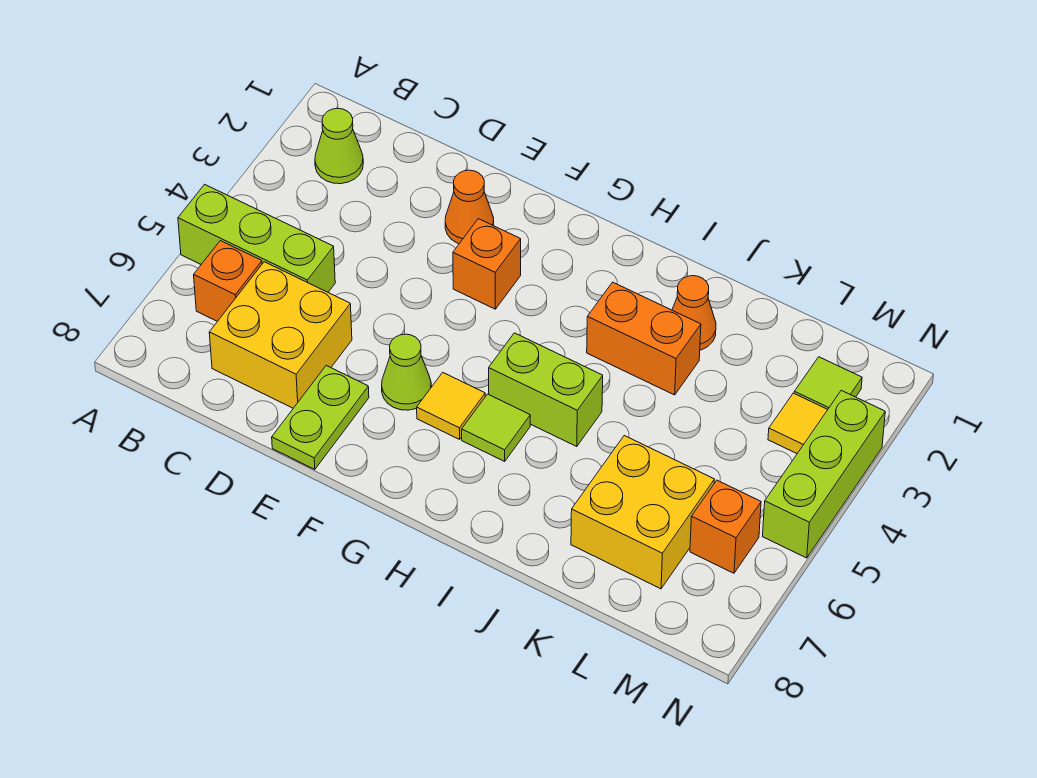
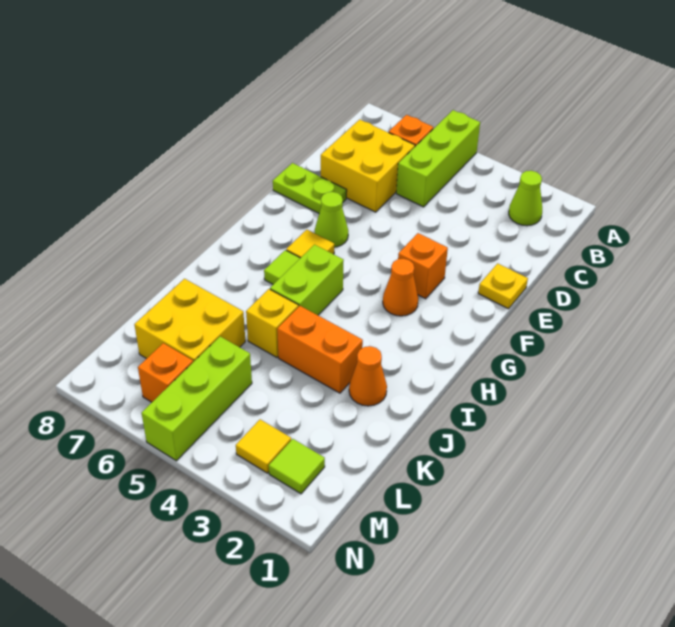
none -> yellow 1x1 plate [478,263,528,309]
orange 1x1 cone [445,170,494,244] -> orange 1x1 cone moved to [383,259,418,316]
orange 1x2 brick [587,282,701,395] -> orange 1x2 brick turned to [277,306,363,393]
none -> yellow 1x1 brick [246,289,298,357]
lime 1x3 brick [763,390,885,558] -> lime 1x3 brick turned to [142,336,252,461]

